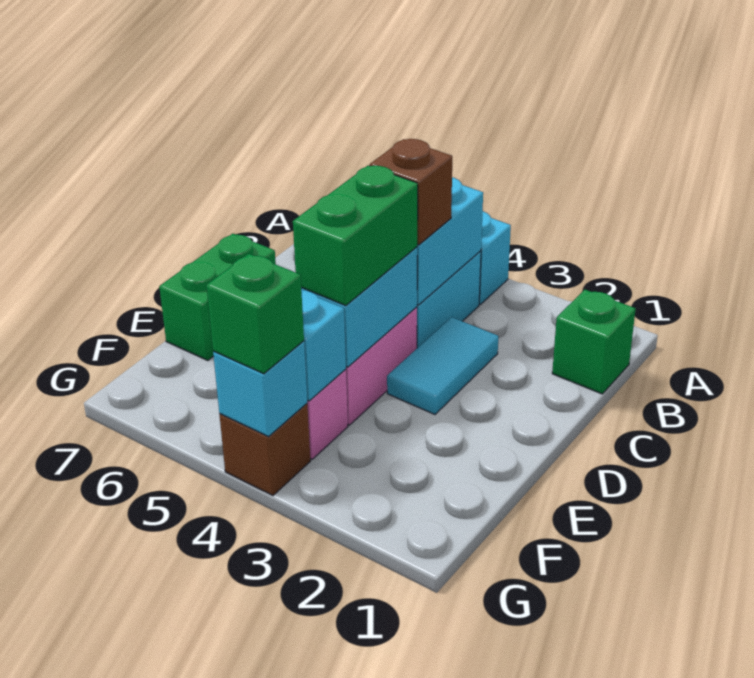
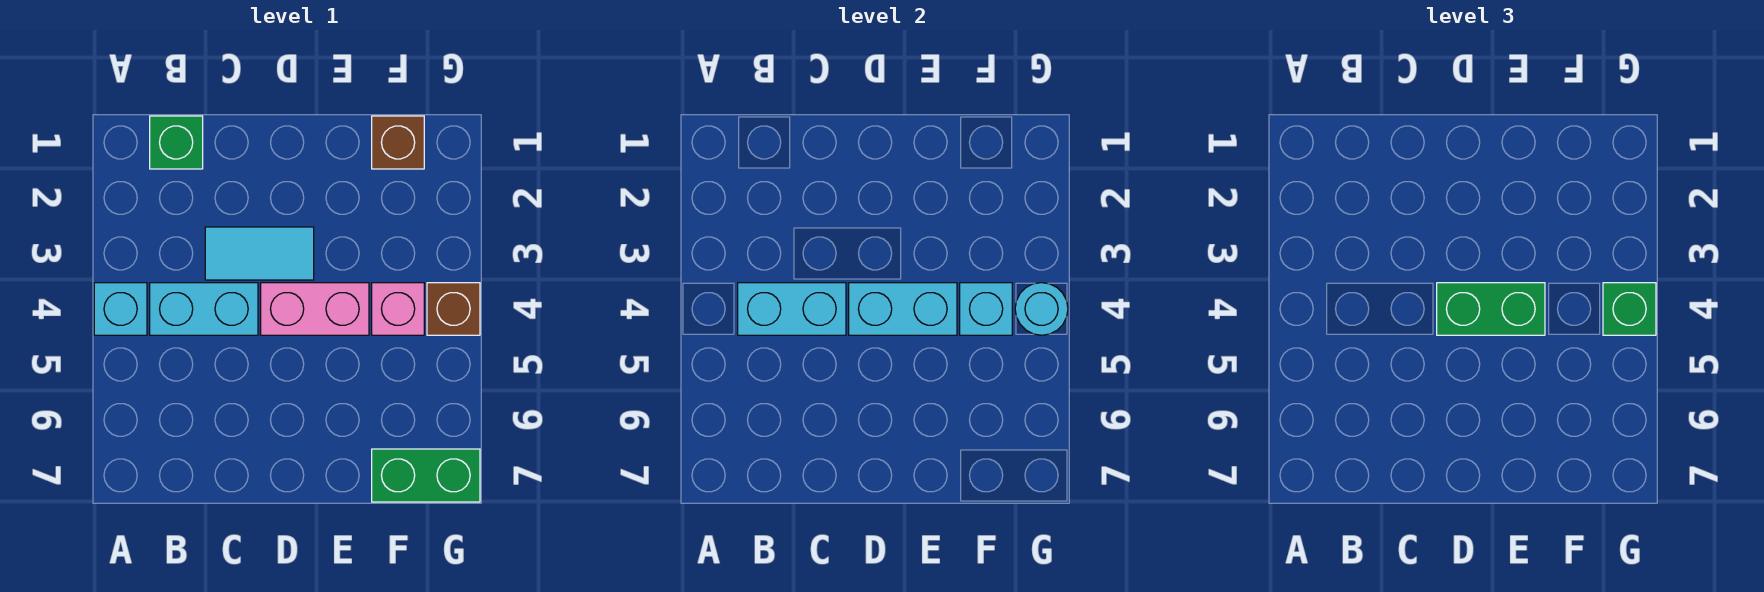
brown 1x1 brick [370,139,452,245] -> brown 1x1 brick moved to [372,116,424,169]
green 1x2 brick [159,234,276,360] -> green 1x2 brick moved to [372,449,480,502]
cyan 1x1 brick [213,341,307,437] -> cyan 1x1 round brick [1015,283,1068,335]

